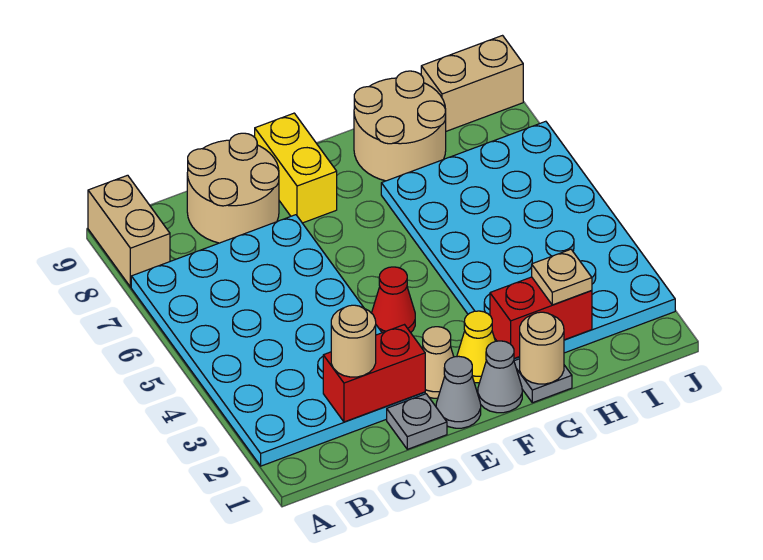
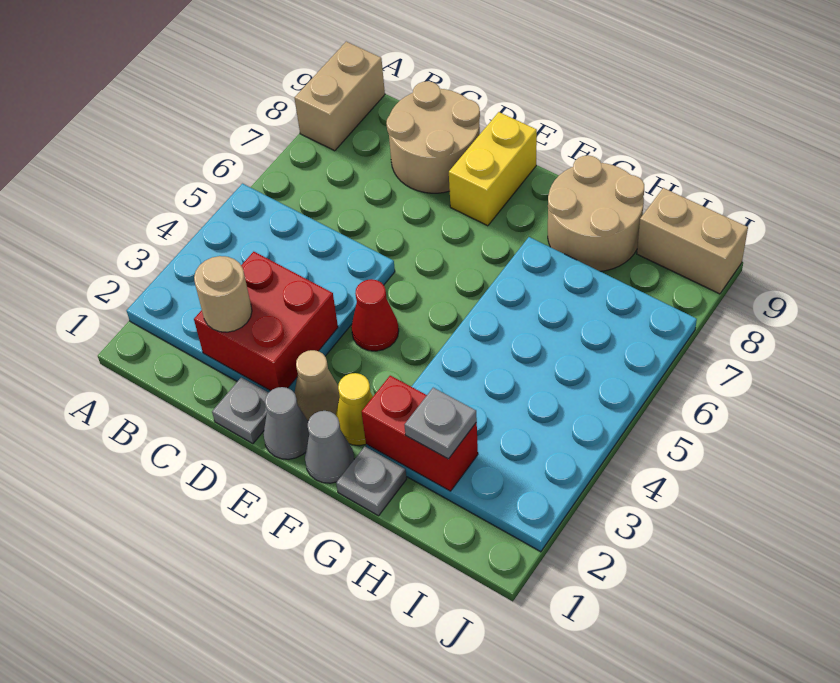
cyan 4x6 plate [131,215,425,466] -> cyan 4x4 plate [127,184,395,393]
red 1x2 brick [323,325,425,422] -> red 2x2 brick [194,252,338,391]
tan 1x1 round brick [520,312,564,384] -> none
tan 1x1 plate [532,249,592,305] -> grey 1x1 plate [405,388,477,459]

